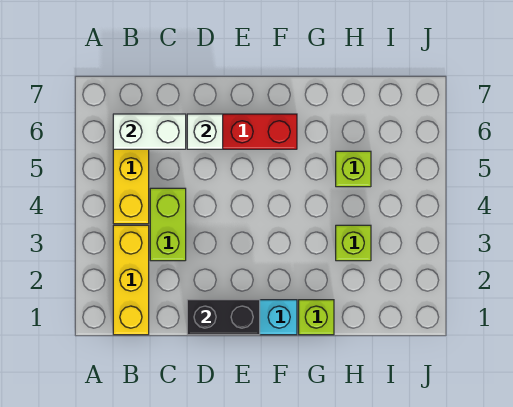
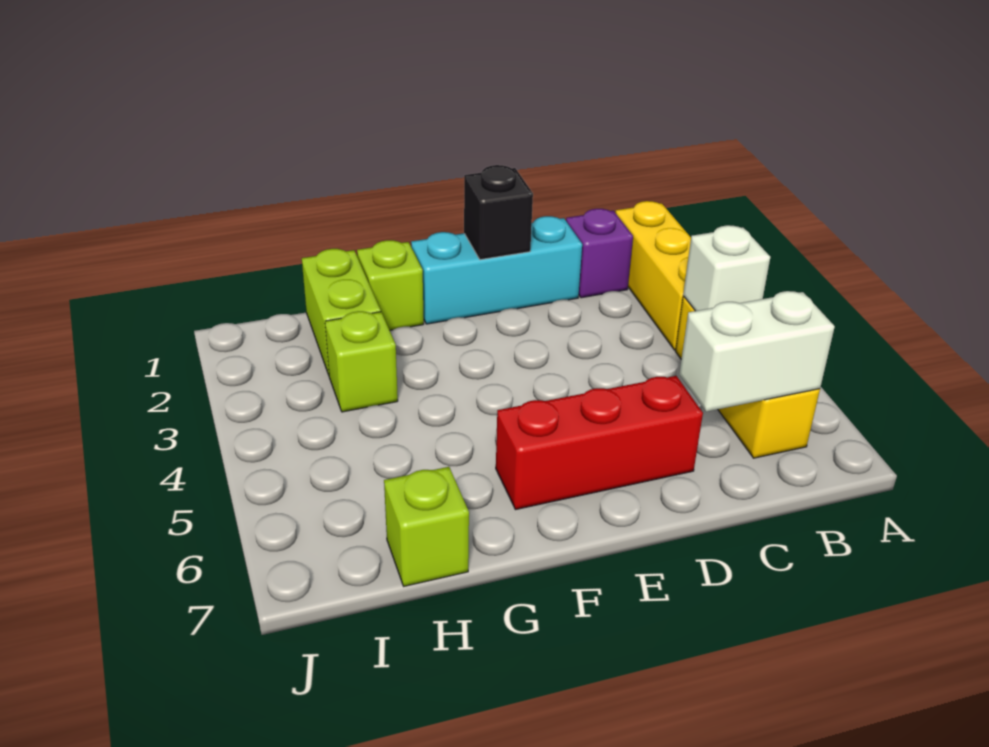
none -> purple 1x1 brick [566,209,633,298]
lime 1x2 brick [150,188,186,261] -> lime 1x2 brick moved to [302,249,381,375]
black 1x2 brick [187,300,260,335] -> black 1x1 brick [464,165,533,260]
white 1x1 brick [187,114,223,149] -> white 1x1 brick moved to [683,225,770,311]
lime 1x1 brick [336,151,371,187] -> lime 1x1 brick moved to [384,467,469,586]

